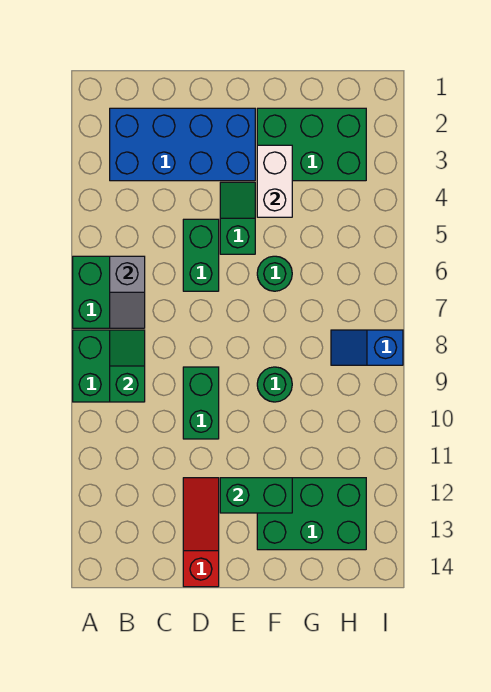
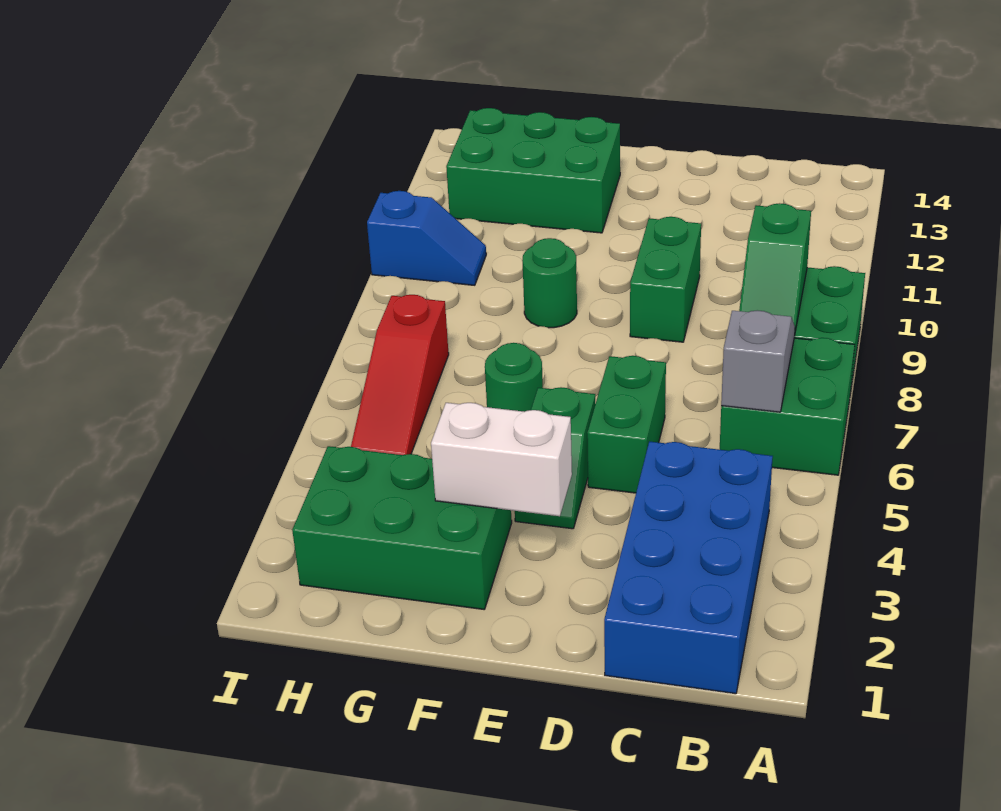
blue 2x4 brick [110,108,255,181] -> blue 2x4 brick turned to [604,441,773,694]
red 1x3 slope [183,478,219,587] -> red 1x3 slope moved to [351,295,449,455]
green 1x2 brick [220,478,292,513] -> none
white 1x2 brick [257,145,292,217] -> white 1x2 brick turned to [431,403,572,516]
blue 1x2 slope [331,330,403,365] -> blue 1x2 slope moved to [367,191,486,285]

